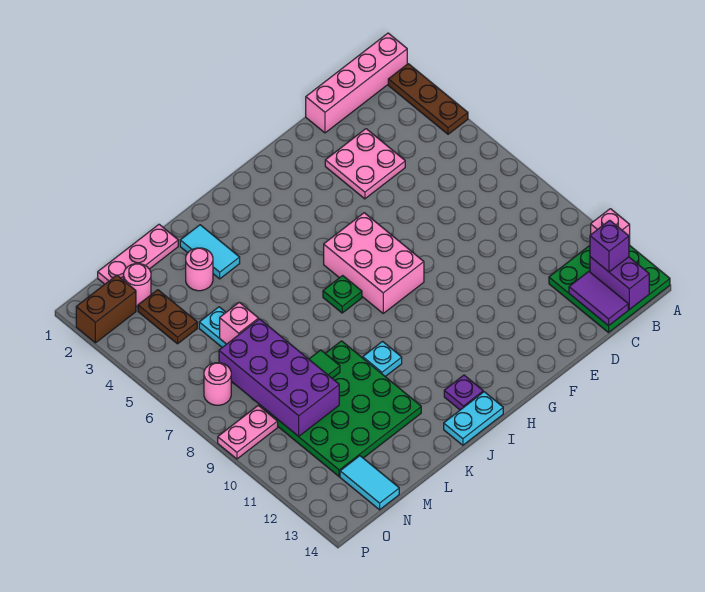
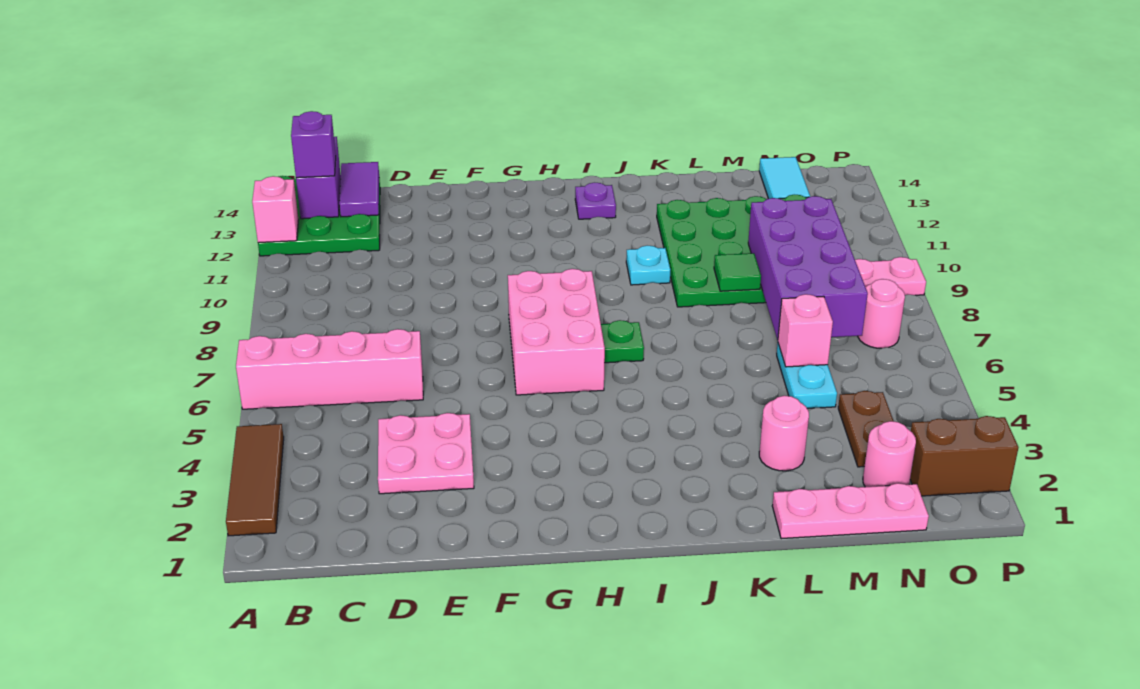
pink 1x4 brick [306,33,407,133] -> pink 1x4 brick moved to [236,329,423,409]
brown 1x3 plate [388,64,468,134] -> brown 1x3 tile [226,424,284,536]
cyan 1x2 plate [444,392,503,445] -> none
cyan 1x2 tile [180,225,240,279] -> none

